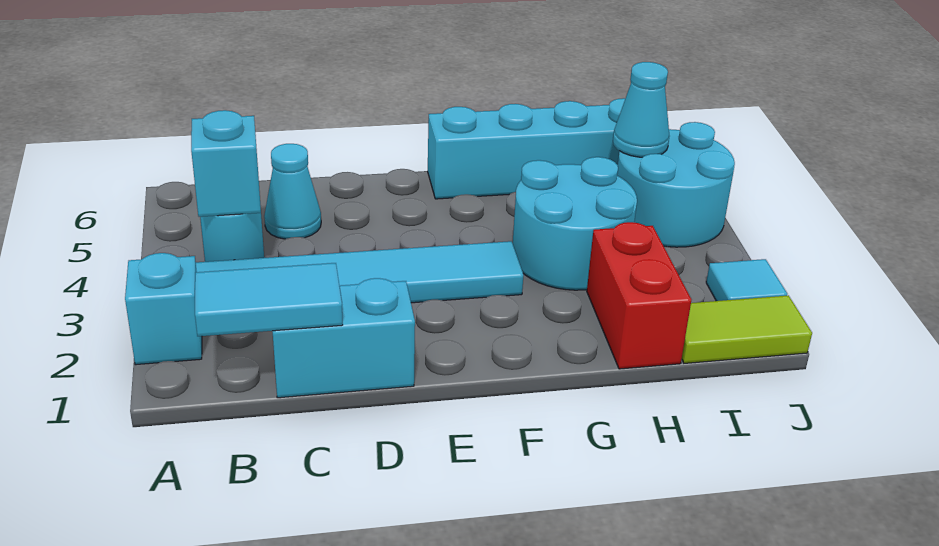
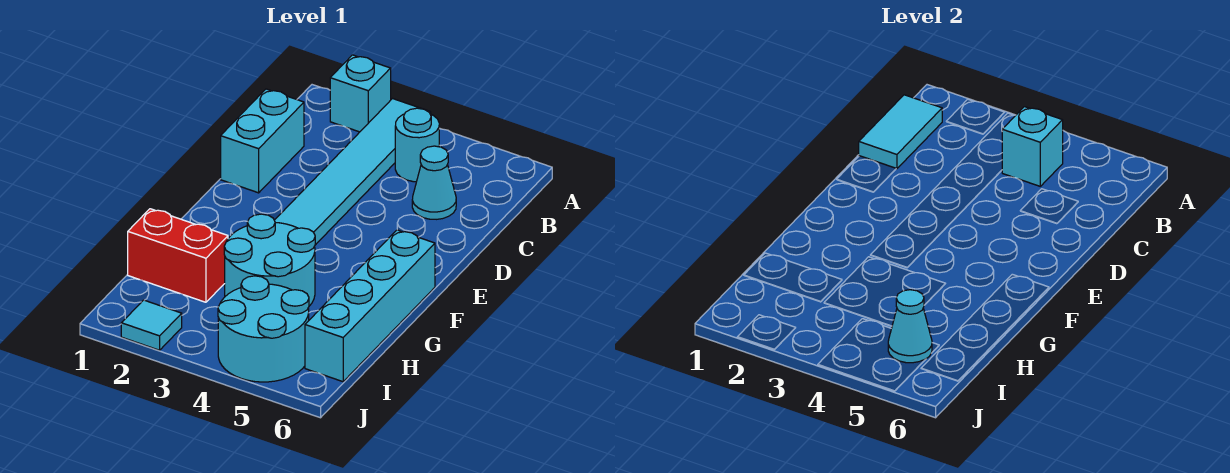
lime 1x2 tile [682,295,812,363] -> none

